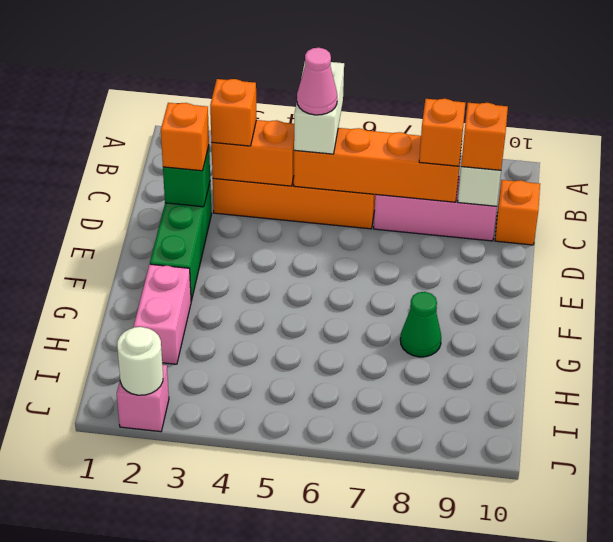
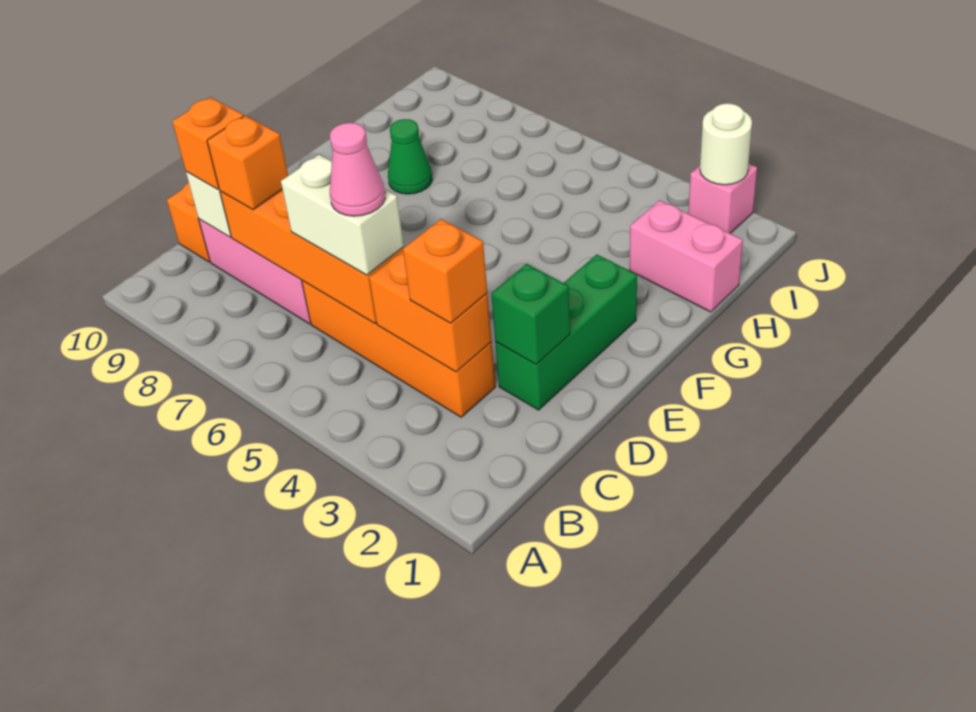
white 1x2 brick [294,62,344,154] -> white 1x2 brick turned to [281,155,404,275]
orange 1x1 brick [161,103,209,171] -> none
pink 1x2 brick [134,264,191,364] -> pink 1x2 brick turned to [630,200,743,312]

